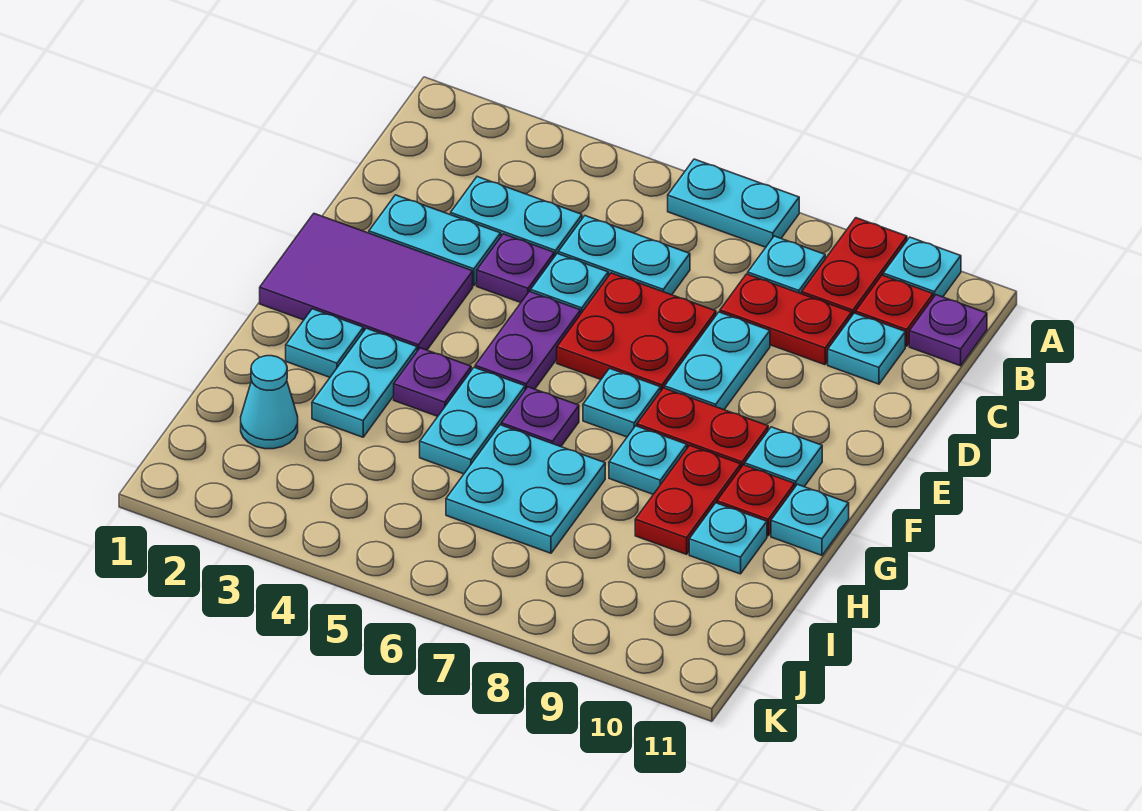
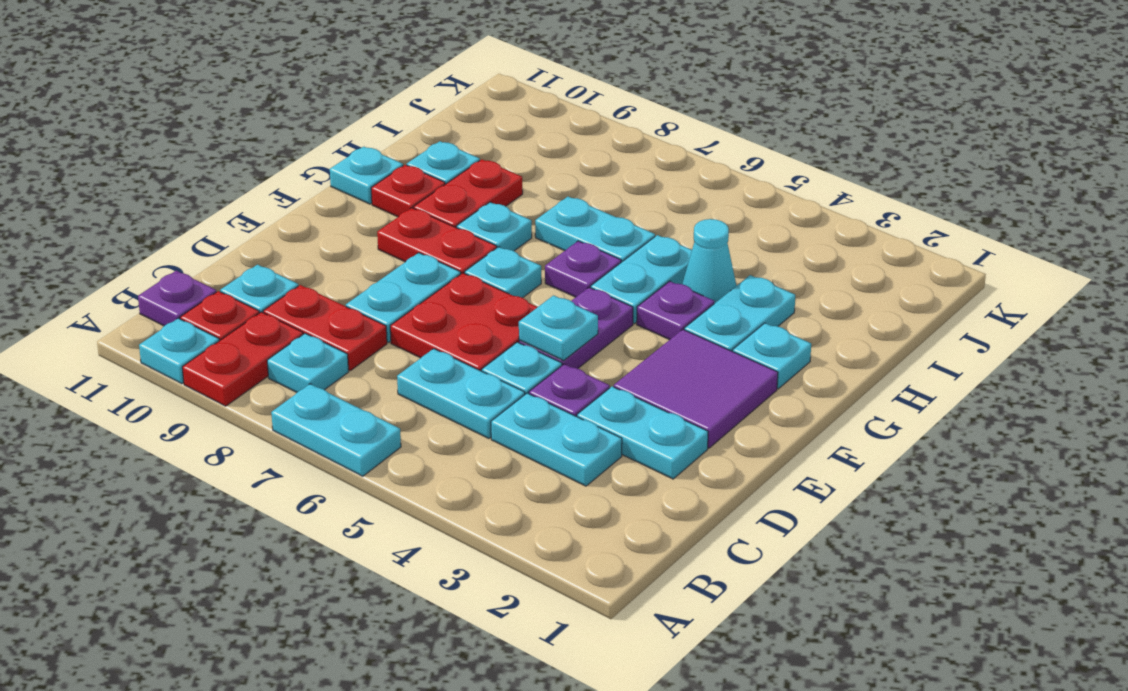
purple 2x3 tile [260,214,473,351] -> purple 2x2 tile [614,329,778,448]
cyan 1x1 plate [745,427,822,487] -> cyan 1x1 plate moved to [519,295,598,361]
cyan 2x2 plate [446,425,605,553] -> cyan 1x2 plate [535,197,655,262]
cyan 1x1 cone [241,356,298,449] -> cyan 1x1 cone moved to [682,219,737,304]

